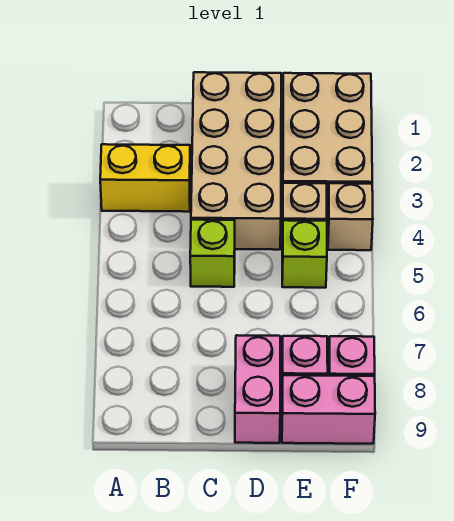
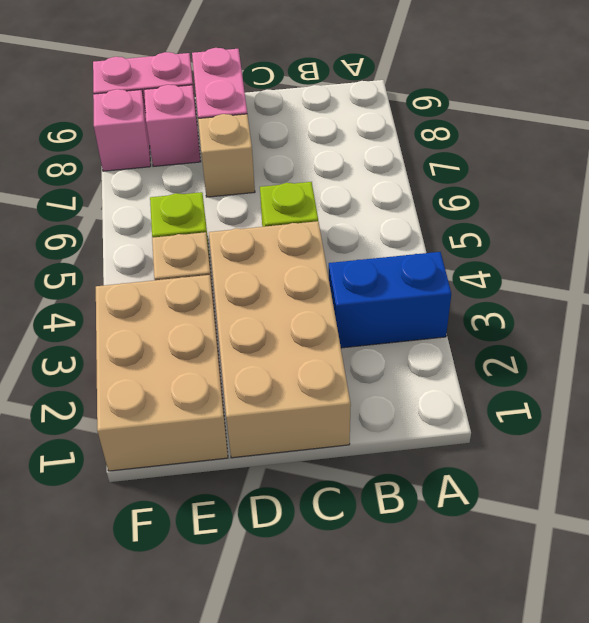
yellow 1x2 brick [100,144,191,212] -> blue 1x2 brick [329,252,451,348]
tan 1x1 brick [328,183,373,250] -> tan 1x1 brick moved to [198,114,255,197]

